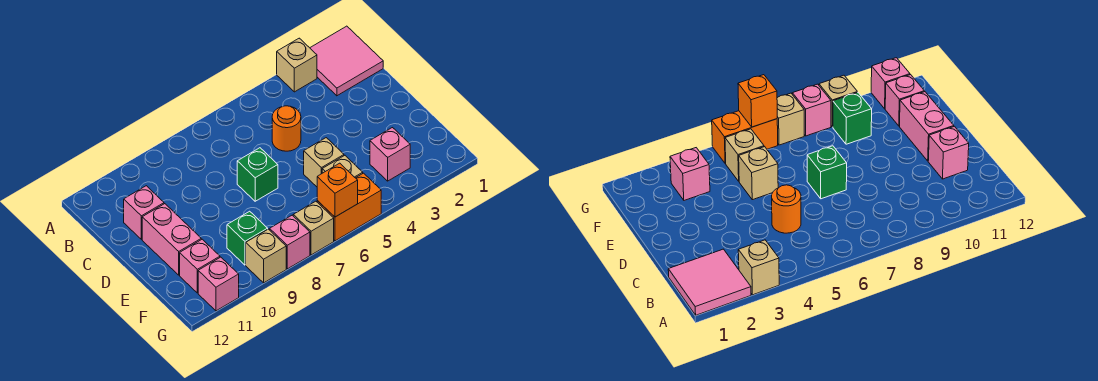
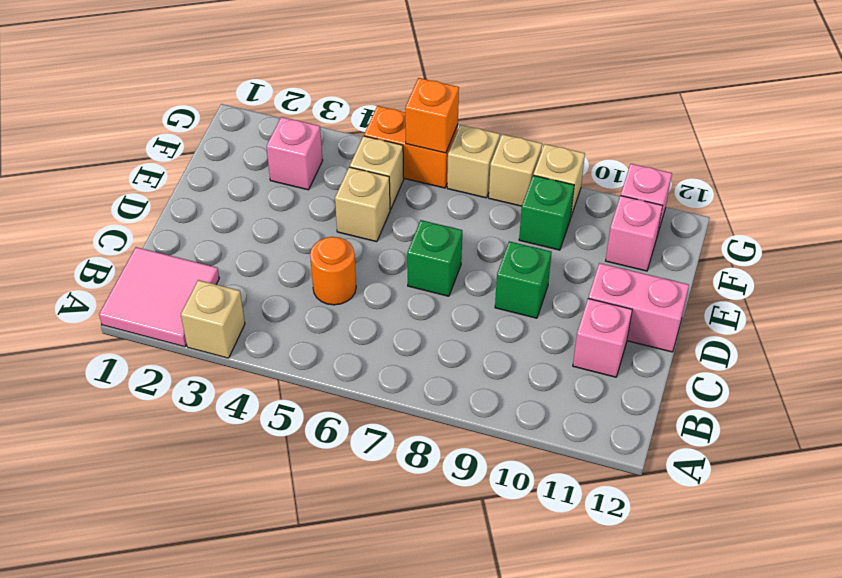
none -> green 1x1 brick [495,241,552,318]
pink 1x2 brick [142,204,201,275] -> pink 1x2 brick turned to [588,263,689,352]
pink 1x1 brick [270,215,310,269] -> tan 1x1 brick [489,134,542,206]

